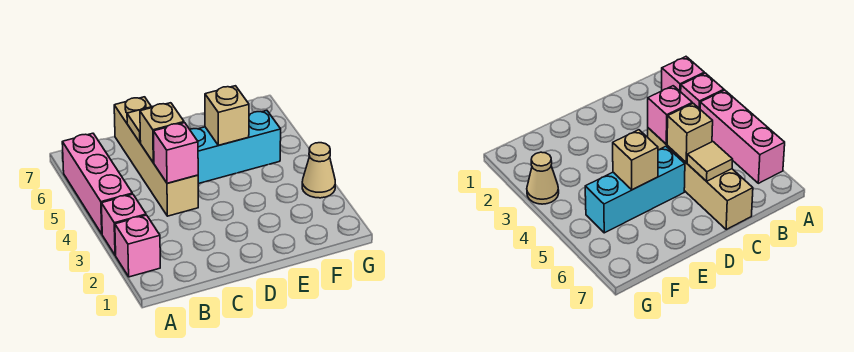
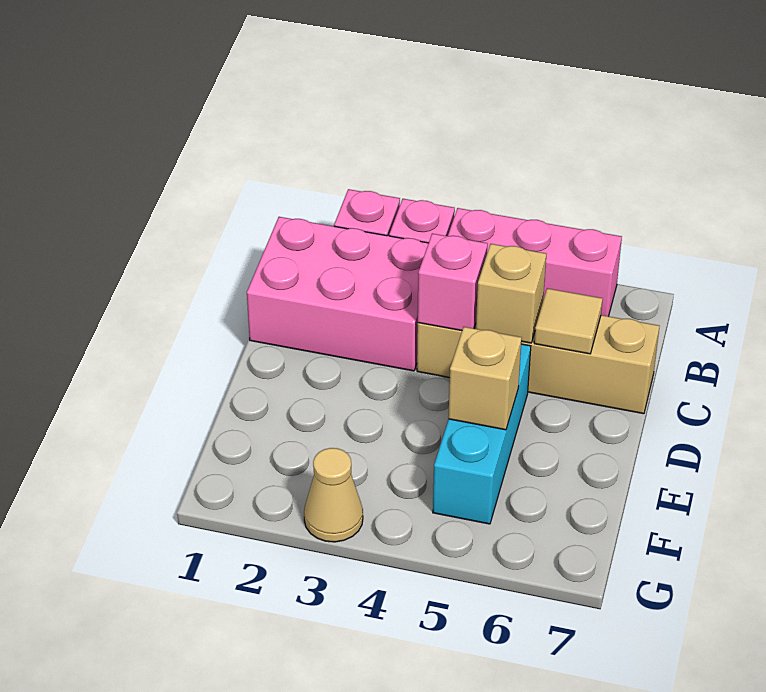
none -> pink 2x3 brick [247,217,428,371]

